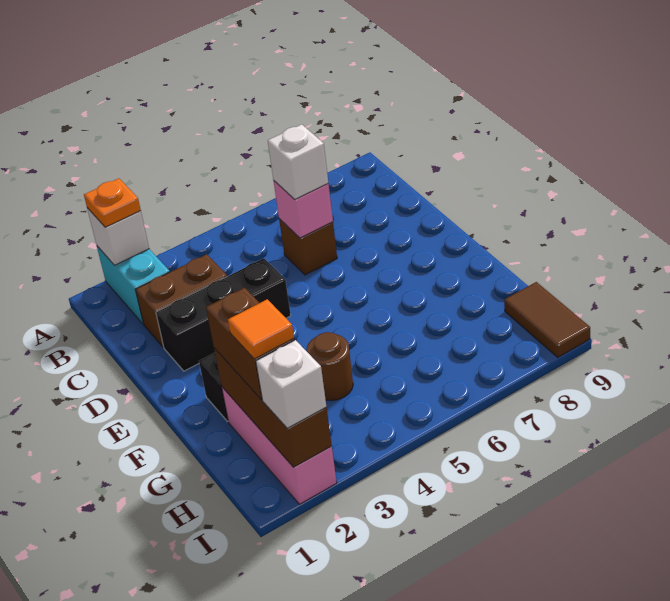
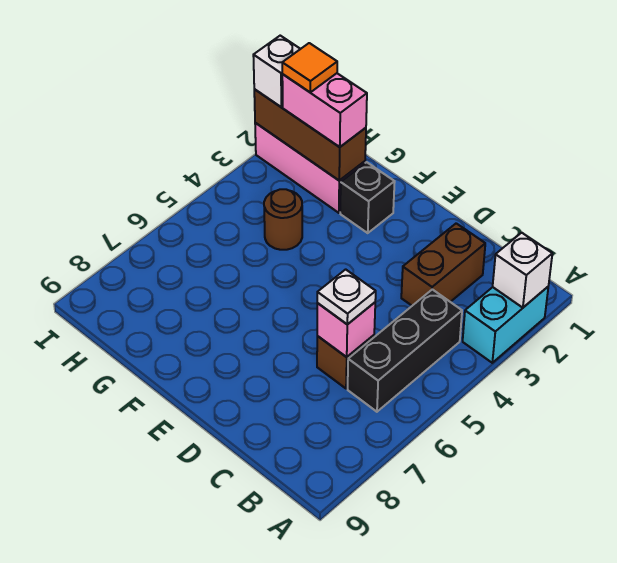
cyan 1x2 brick [97,246,170,324] -> cyan 1x2 brick turned to [463,287,548,363]
orange 1x1 plate [84,178,141,227] -> none
white 1x1 brick [268,124,328,199] -> white 1x1 plate [317,269,376,324]
black 1x3 brick [156,258,291,371] -> black 1x3 brick moved to [348,289,462,412]
brown 1x2 brick [206,288,294,400] -> pink 1x2 brick [282,73,367,147]
brown 1x2 tile [504,282,590,357] -> none

